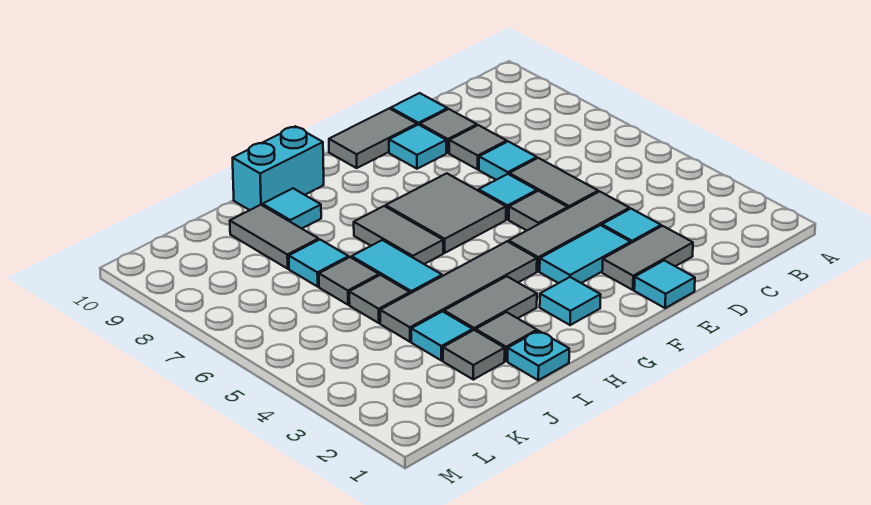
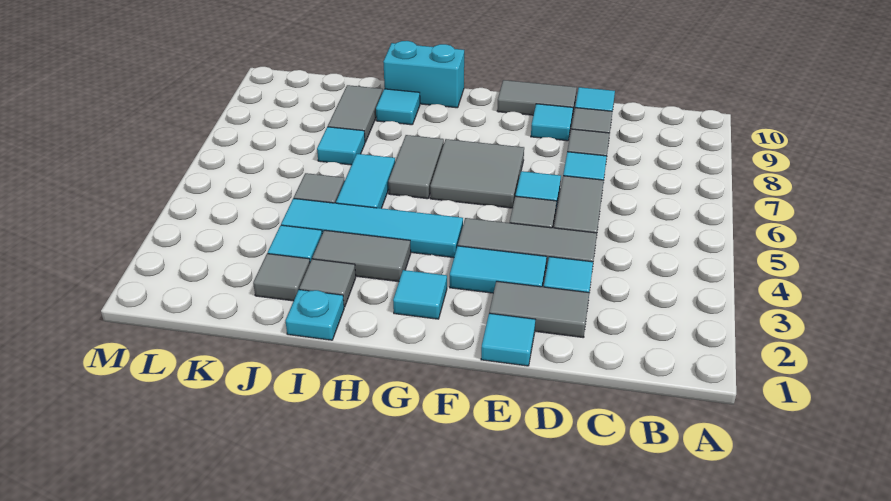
grey 1x4 tile [380,241,537,342] -> cyan 1x4 tile [281,198,463,258]
grey 1x1 tile [319,257,379,305] -> none

